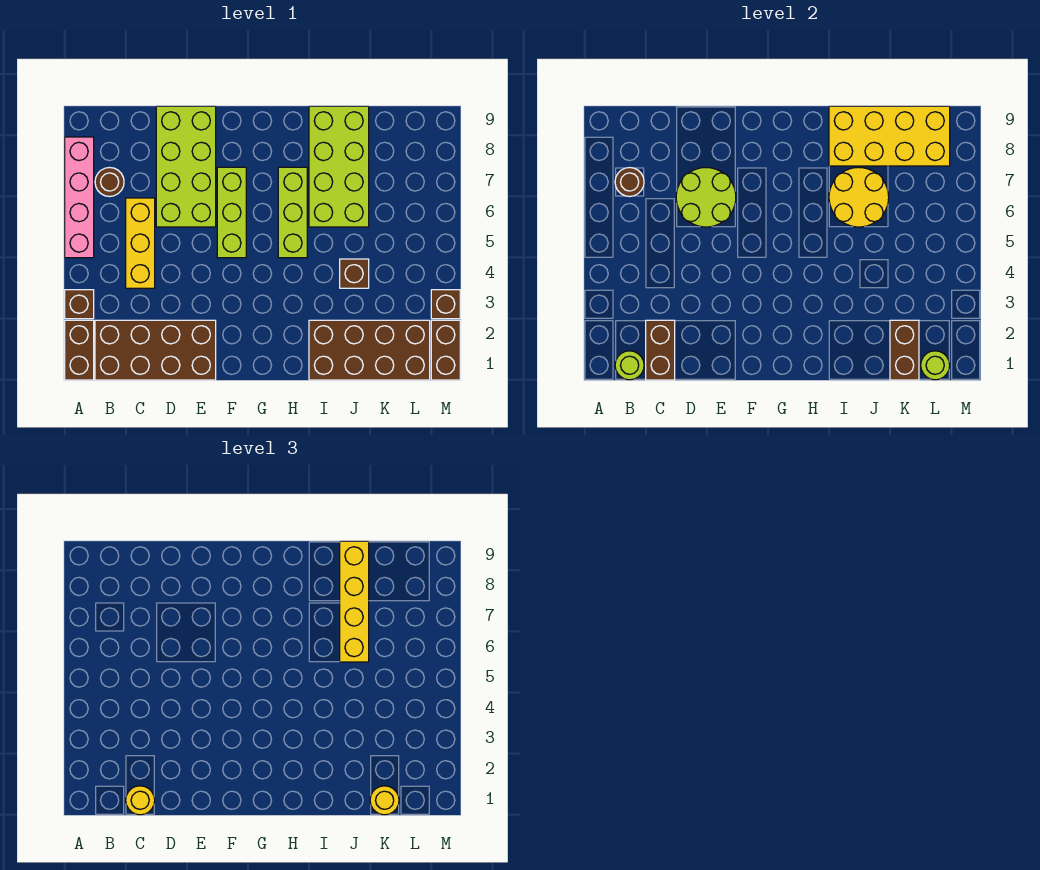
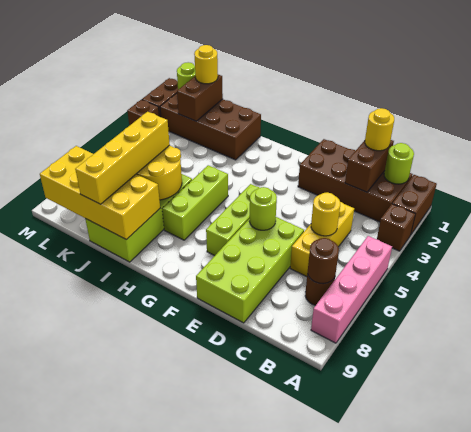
none -> yellow 1x1 round brick [311,192,340,236]
lime 2x2 round brick [676,168,736,227] -> lime 1x1 round brick [249,187,277,230]
brown 1x1 brick [340,259,369,288] -> none

